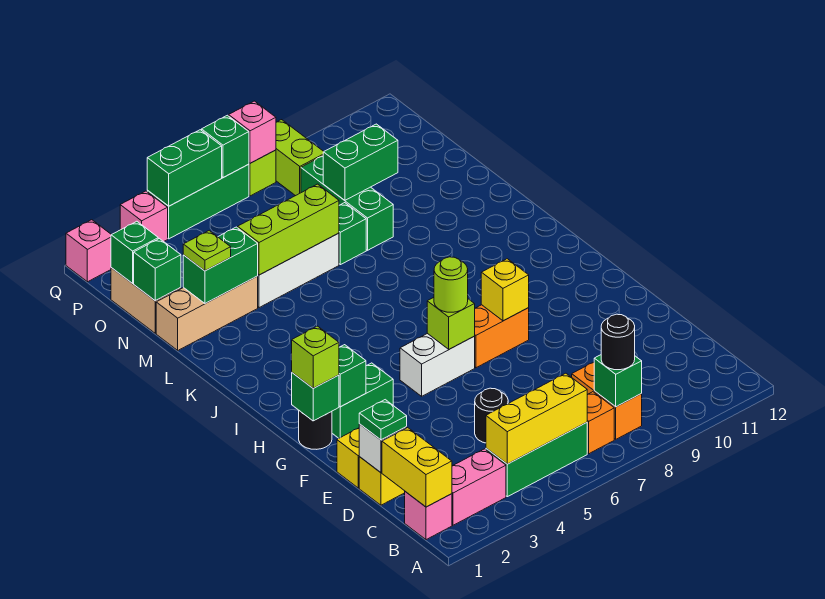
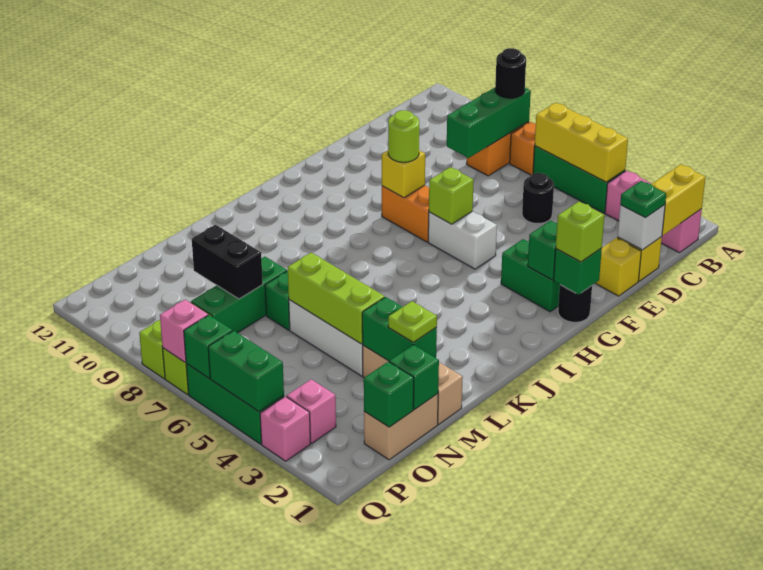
green 1x1 brick [594,355,642,407] -> green 1x3 brick [447,88,531,158]
lime 1x1 round brick [434,257,468,312] -> lime 1x1 round brick moved to [388,110,419,162]
green 1x2 brick [323,124,398,200] -> black 1x2 brick [192,225,263,299]
pink 1x1 brick [66,220,111,282] -> pink 1x1 brick moved to [287,379,336,443]

